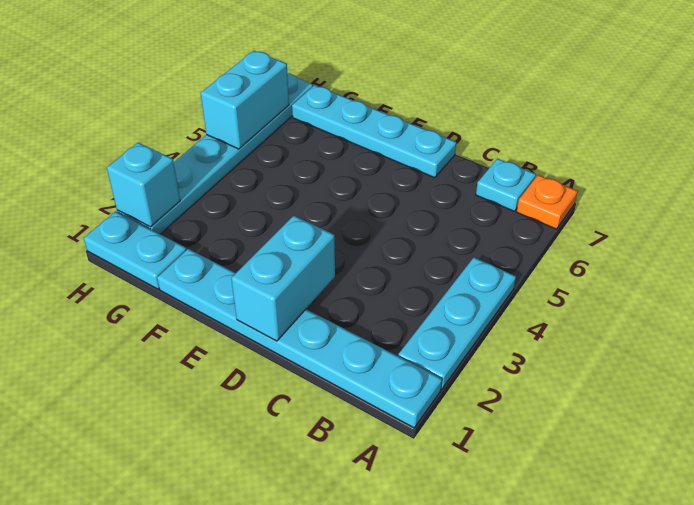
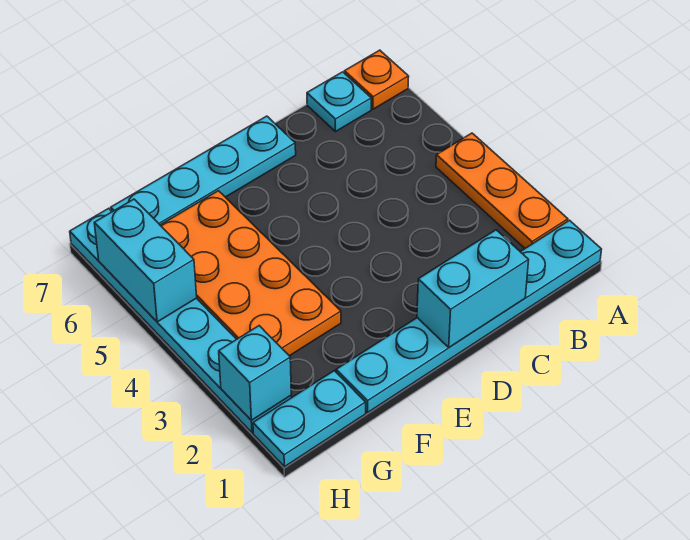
cyan 1x3 plate [398,257,516,389] -> orange 1x3 plate [436,133,568,248]
cyan 1x2 brick [231,216,335,341] -> cyan 1x2 brick turned to [417,230,529,347]
none -> orange 2x4 plate [160,191,341,356]

